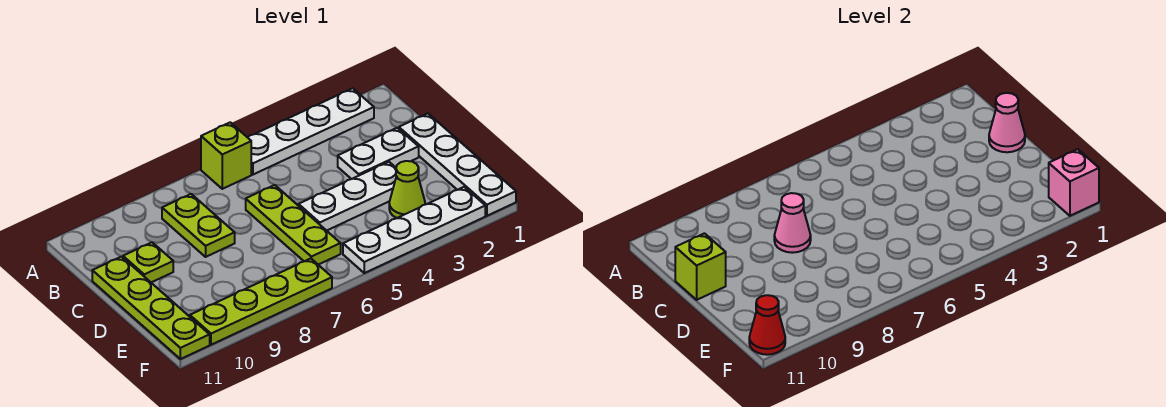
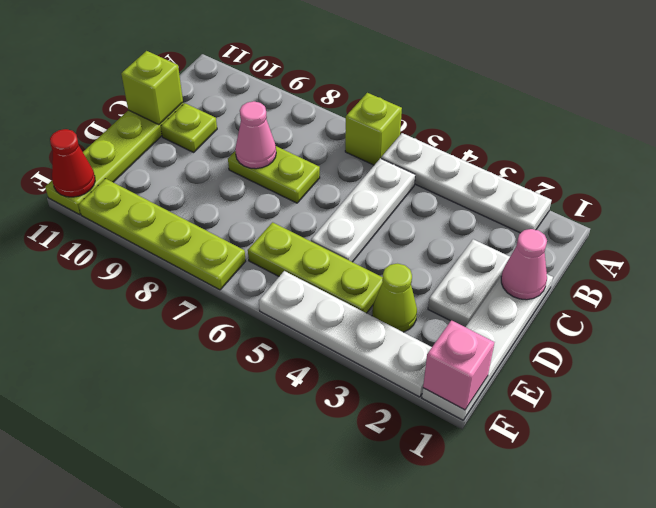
lime 1x2 plate [162,194,235,257] -> lime 1x2 plate turned to [228,146,320,203]
white 1x2 plate [338,128,419,179] -> white 1x2 plate turned to [428,239,510,327]
lime 1x3 plate [246,185,341,265] -> lime 1x3 plate turned to [248,222,383,313]
white 1x3 plate [299,162,396,231] -> white 1x3 plate turned to [311,158,415,262]

